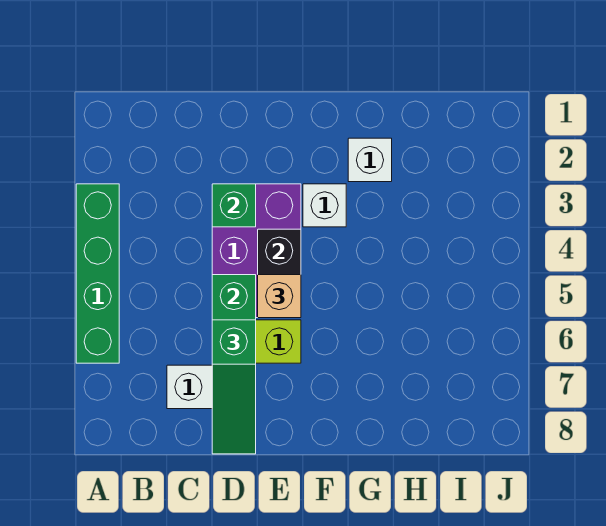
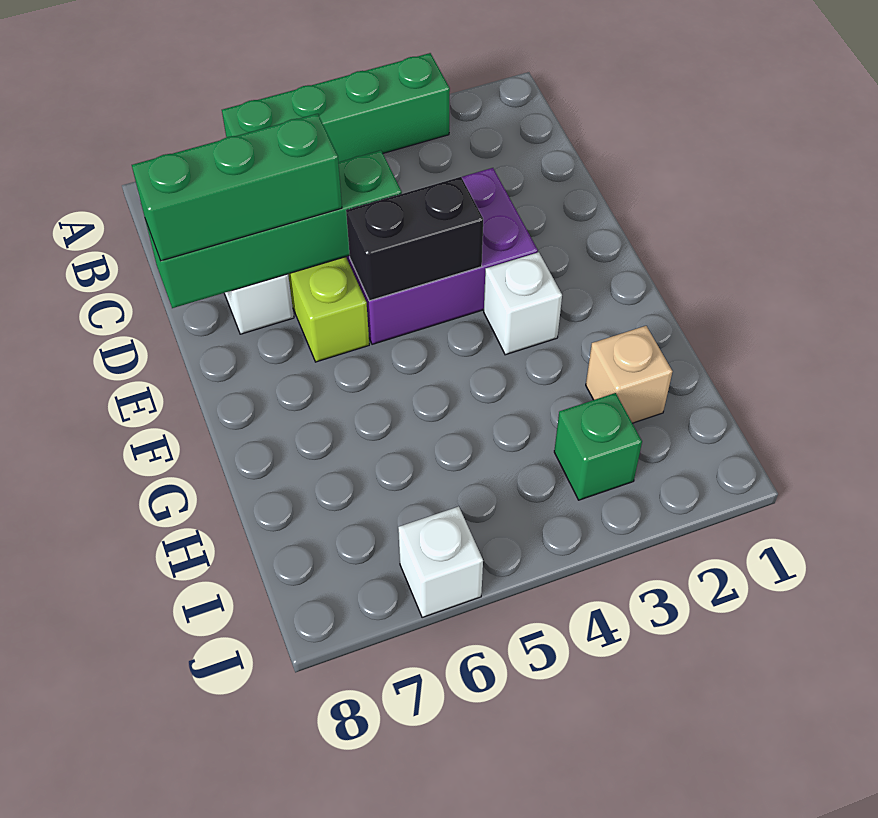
green 1x1 brick [212,184,256,227] -> green 1x1 brick moved to [554,393,642,500]
green 1x3 slope [212,320,256,454] -> green 1x3 brick [132,114,342,261]
tan 1x1 brick [258,275,301,318] -> tan 1x1 brick moved to [586,326,673,423]
white 1x1 brick [348,138,392,182] -> white 1x1 brick moved to [398,506,483,618]

